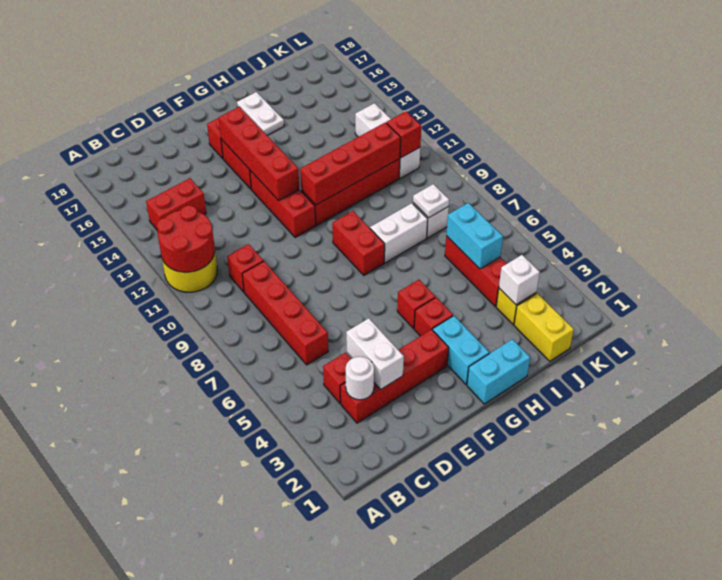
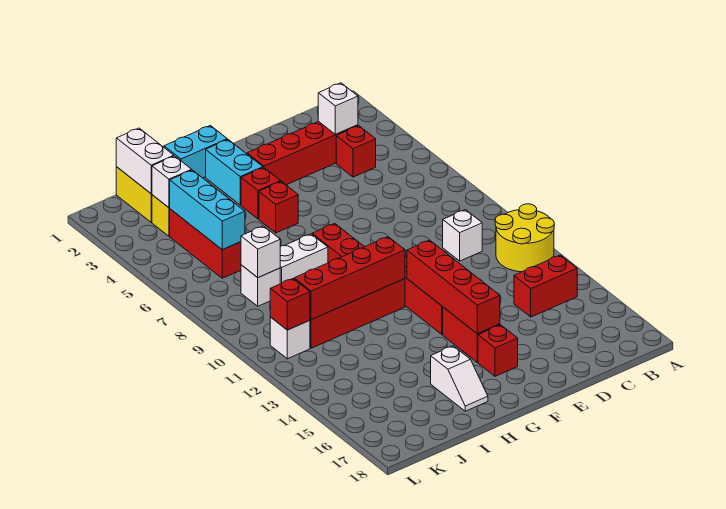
red 2x2 round brick [156,205,215,272] -> none
white 1x1 round brick [346,357,374,400] -> white 1x1 brick [318,83,358,134]
red 1x4 brick [242,261,328,365] -> none
red 1x1 brick [227,244,263,292] -> white 1x1 brick [443,210,482,261]
white 1x2 brick [346,318,404,389] -> white 1x2 brick moved to [116,128,174,194]
white 1x2 plate [237,92,284,135] -> white 1x2 slope [431,346,488,411]
cyan 1x2 brick [446,203,503,269] -> cyan 1x3 brick [170,170,245,250]
white 1x1 plate [413,184,449,218] -> white 1x1 brick [241,226,280,278]
white 1x3 brick [355,103,420,178] -> white 1x1 brick [270,317,310,359]

